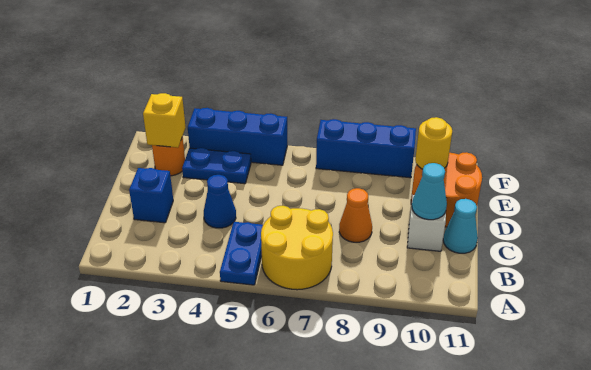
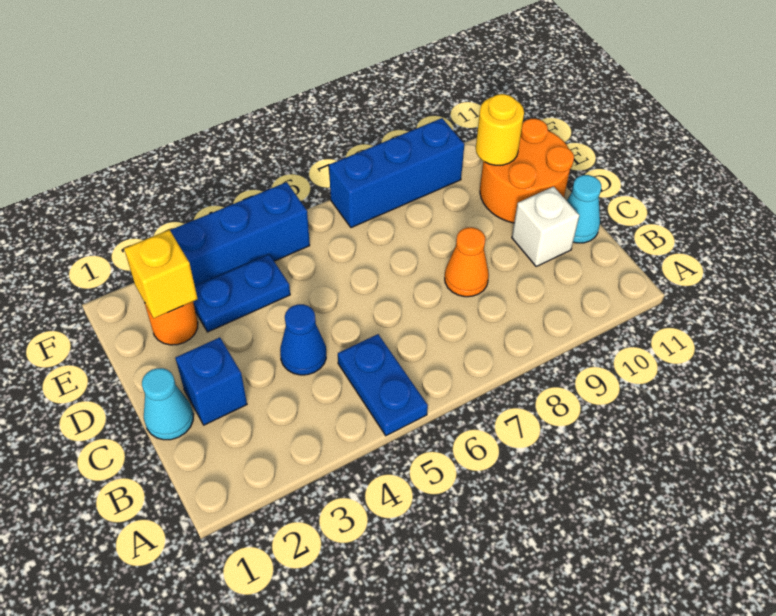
yellow 2x2 round brick [261,206,333,290] -> none
cyan 1x1 cone [412,163,447,220] -> cyan 1x1 cone moved to [142,368,193,440]

